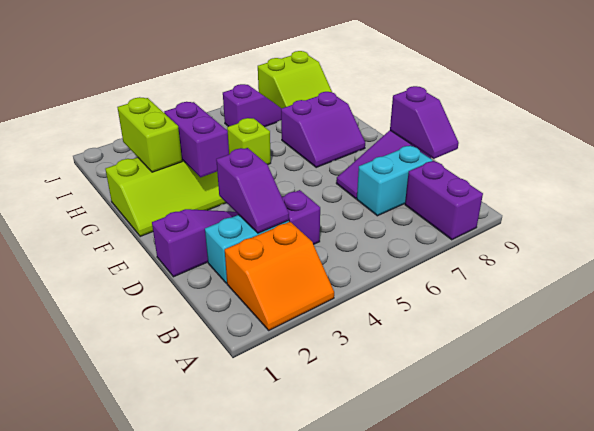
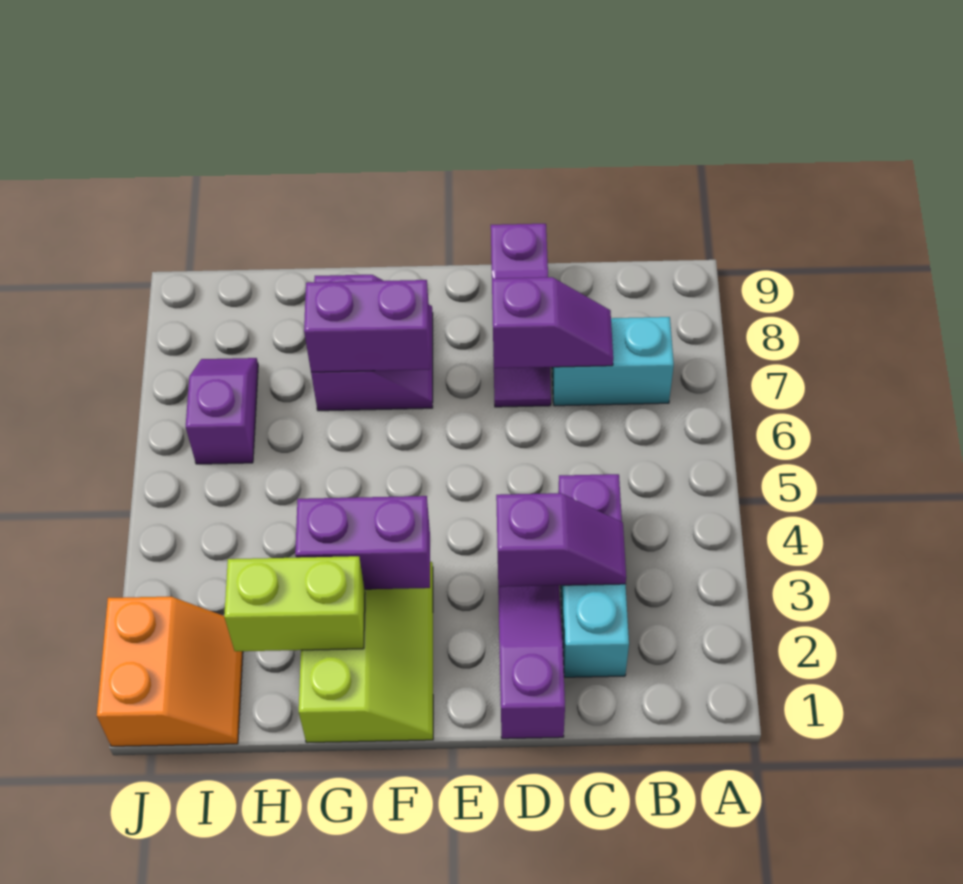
orange 2x2 slope [225,222,334,330] -> orange 2x2 slope moved to [97,597,243,746]
purple 1x2 brick [405,161,483,240] -> purple 1x2 brick moved to [304,280,430,372]
cyan 1x2 brick [357,145,432,216] -> cyan 1x2 brick turned to [552,317,674,406]
purple 1x2 slope [390,86,459,159] -> purple 1x2 slope moved to [492,277,613,368]
lime 1x1 brick [227,118,271,165] -> none
lime 2x2 slope [258,51,332,108] -> none

